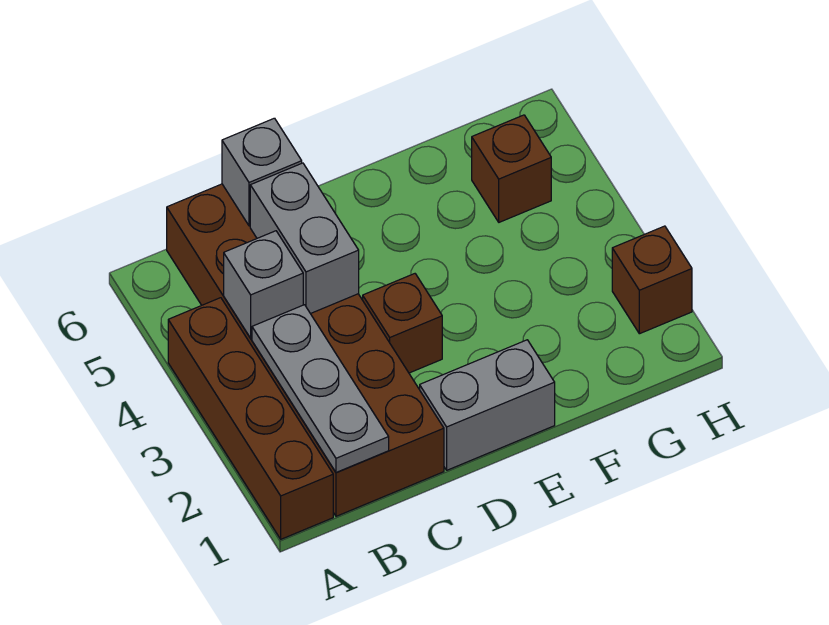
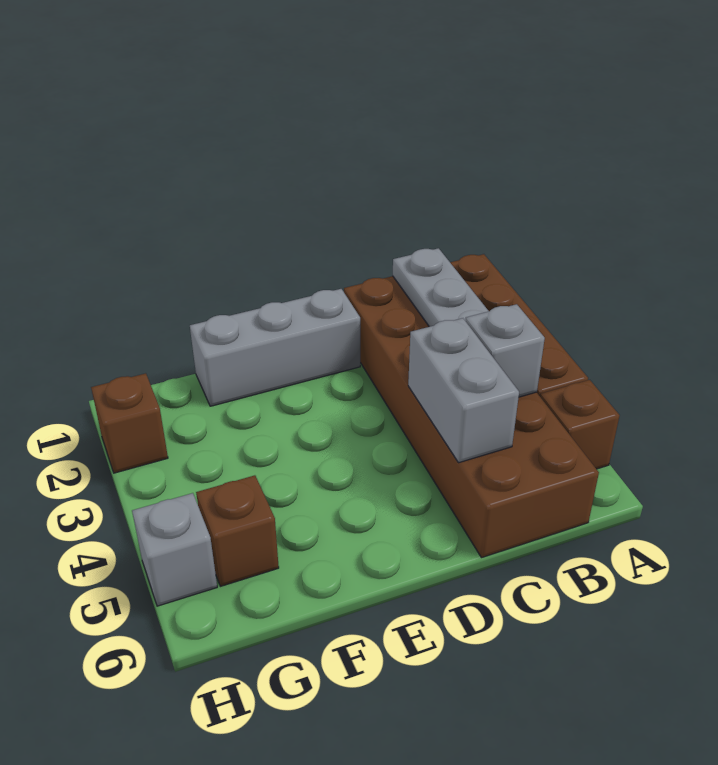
grey 1x1 brick [222,118,302,226] -> grey 1x1 brick moved to [132,493,217,606]
grey 1x2 brick [420,340,555,470] -> grey 1x3 brick [190,289,360,406]
brown 1x1 brick [363,274,442,373] -> brown 1x1 brick moved to [540,380,620,469]

